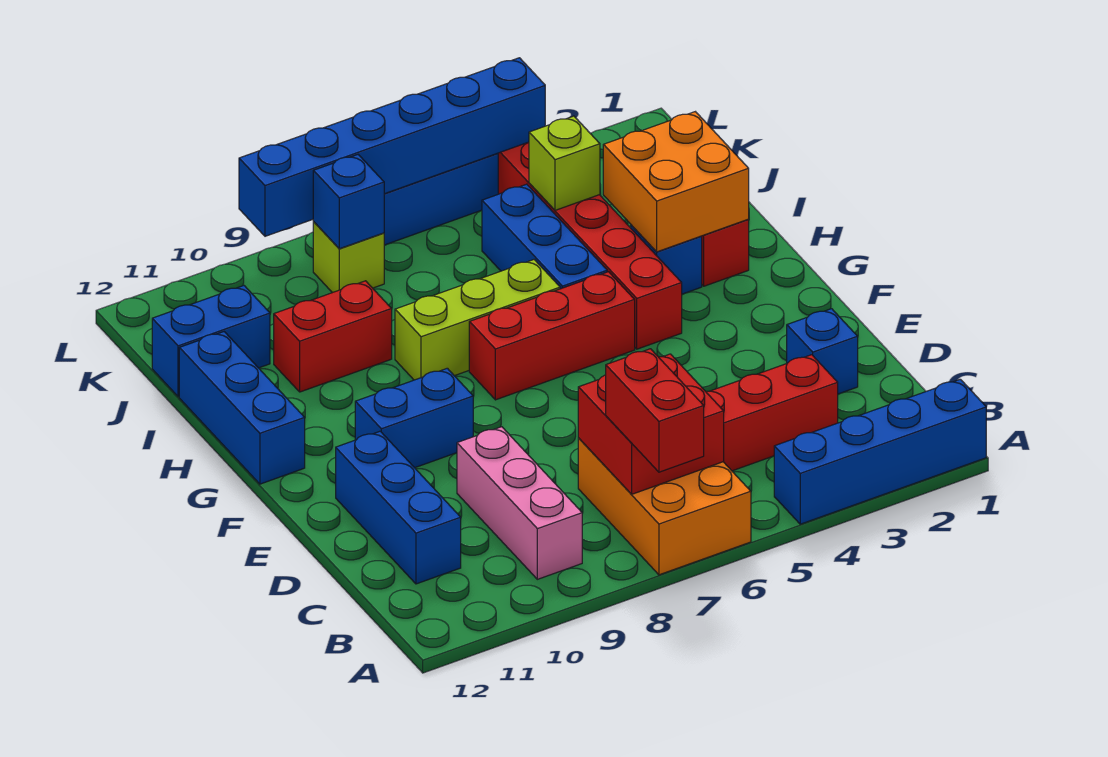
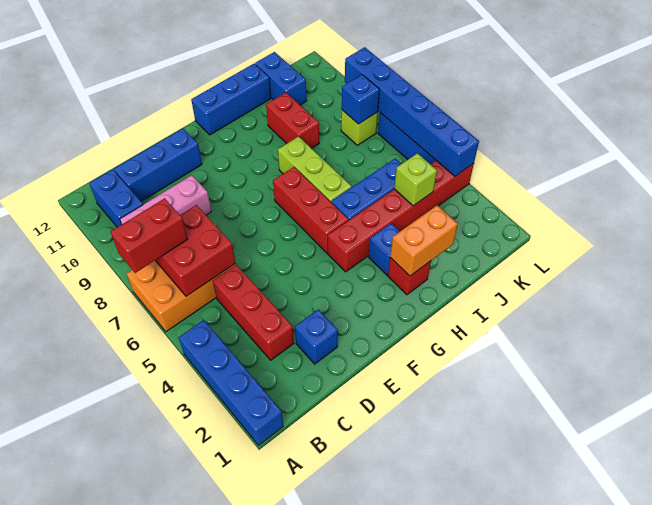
blue 1x2 brick [355,368,473,468] -> blue 1x2 brick moved to [89,170,143,227]
orange 2x2 brick [603,112,749,252] -> orange 1x2 brick [390,205,458,276]

